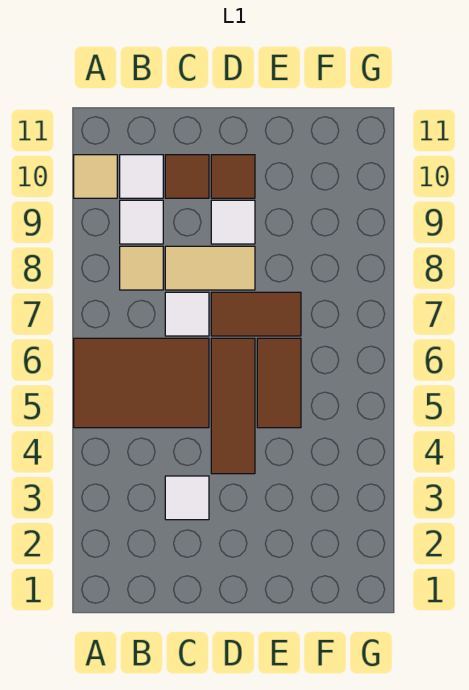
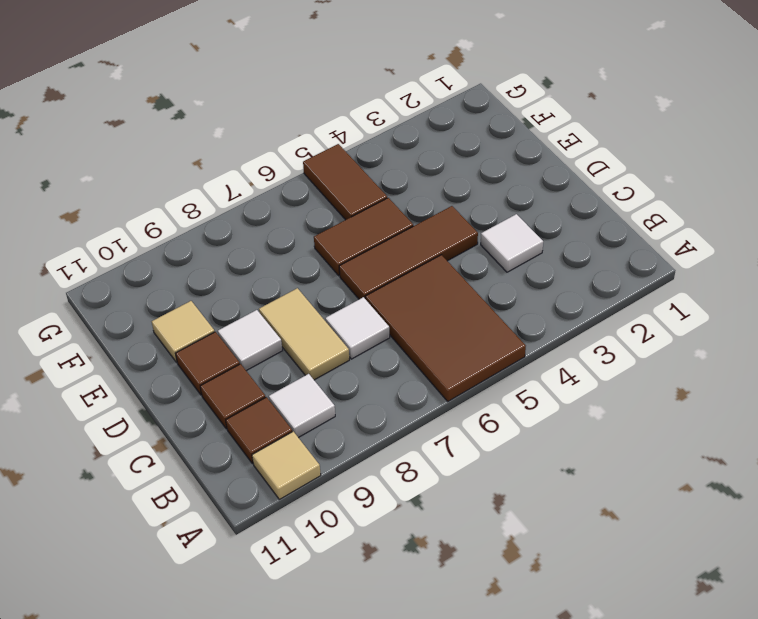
tan 1x1 tile [120,246,163,290] -> tan 1x1 tile moved to [152,301,215,363]
white 1x1 tile [120,155,163,198] -> brown 1x1 tile [226,397,292,464]
brown 1x2 tile [211,292,301,336] -> brown 1x2 tile moved to [303,144,387,220]

